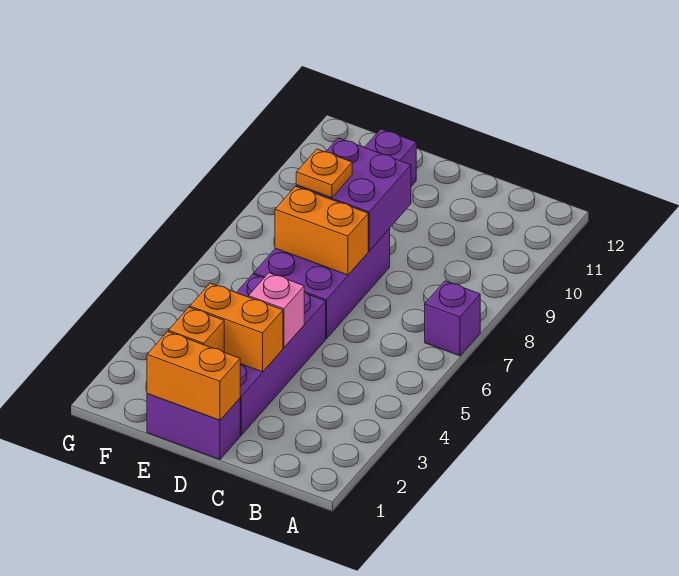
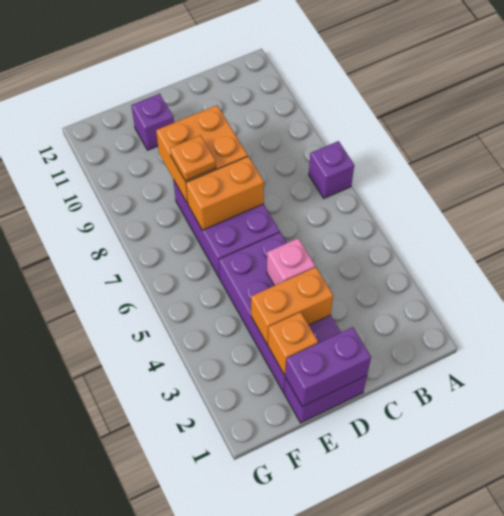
orange 1x2 brick [147,332,240,420] -> purple 1x2 brick [285,327,371,406]
purple 2x2 brick [296,138,411,251] -> orange 2x2 brick [156,105,248,203]

